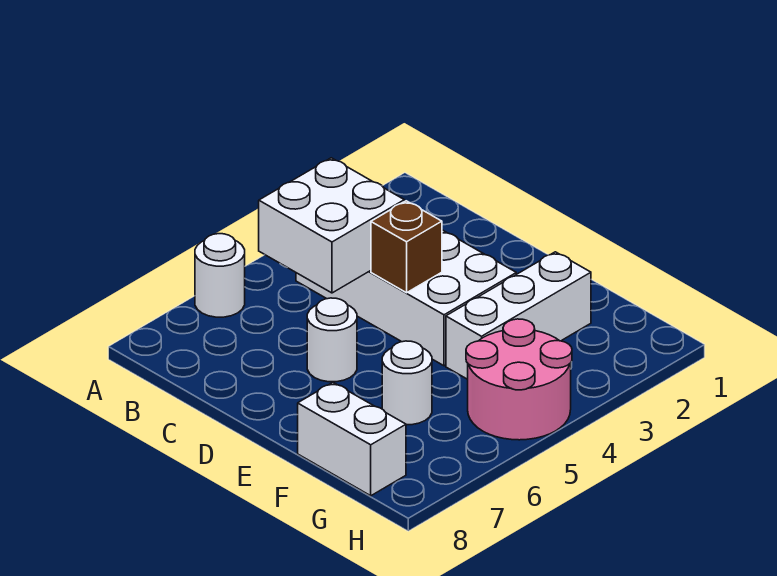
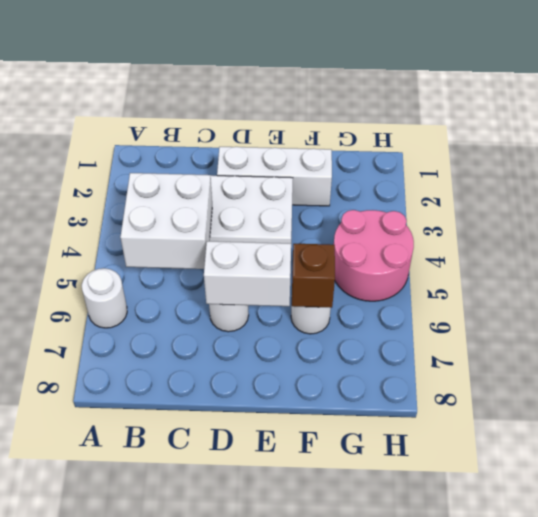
brown 1x1 brick [371,201,442,293] -> brown 1x1 brick moved to [292,244,335,308]
white 1x3 brick [446,252,591,379] -> white 1x3 brick turned to [217,147,332,206]
white 1x2 brick [298,383,406,496] -> white 1x2 brick moved to [204,241,291,306]

